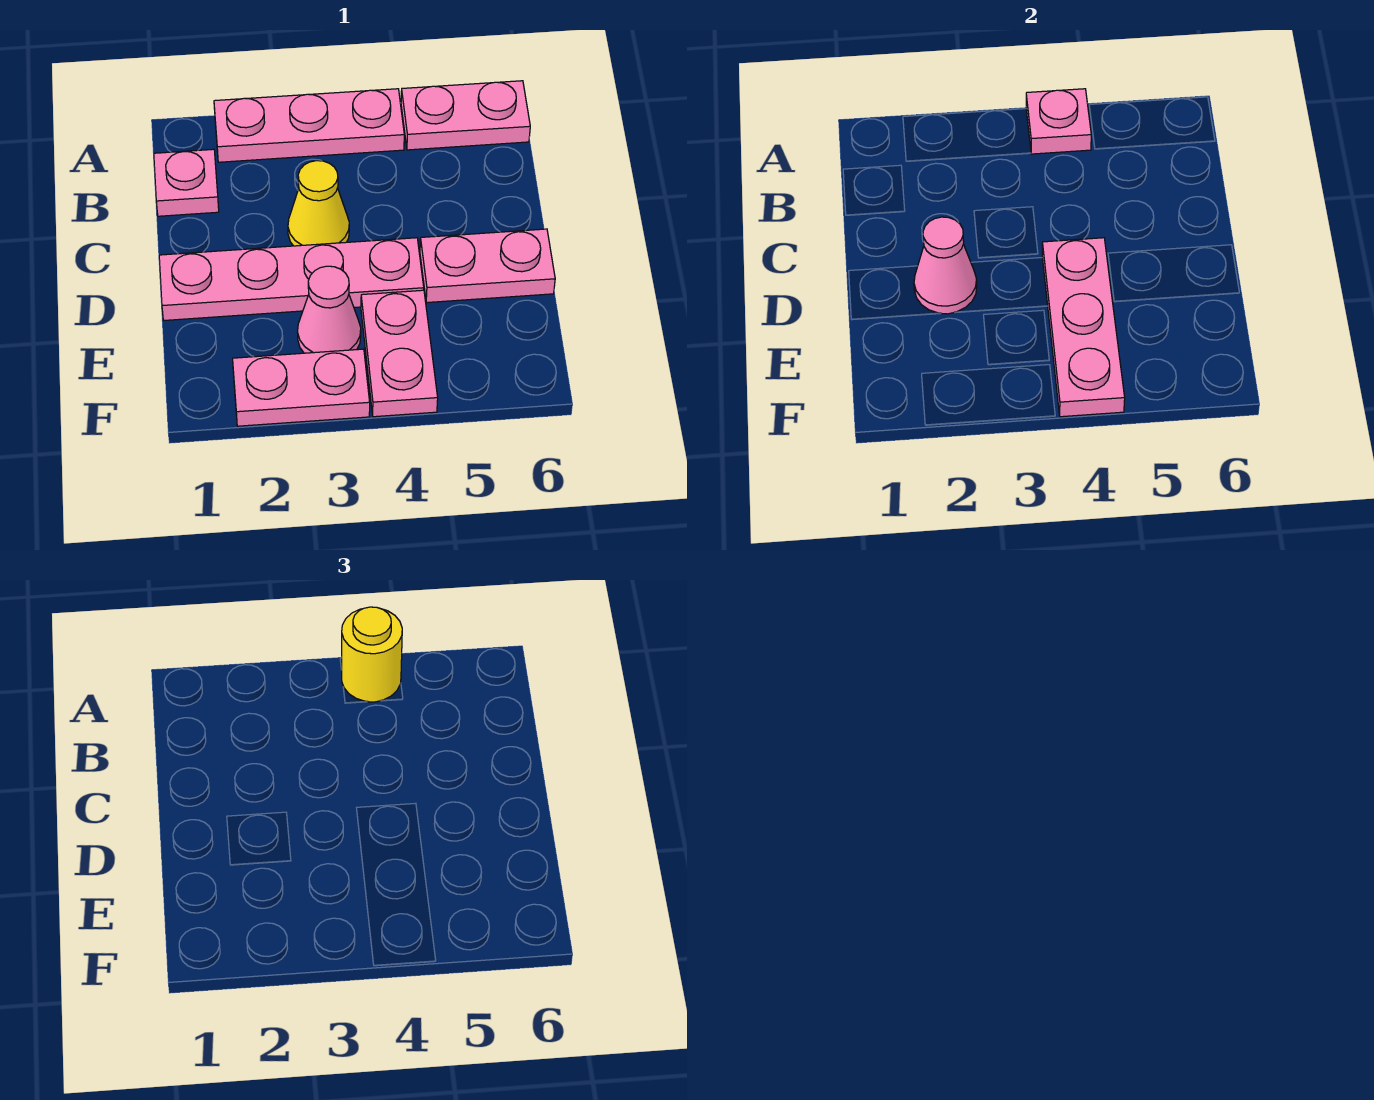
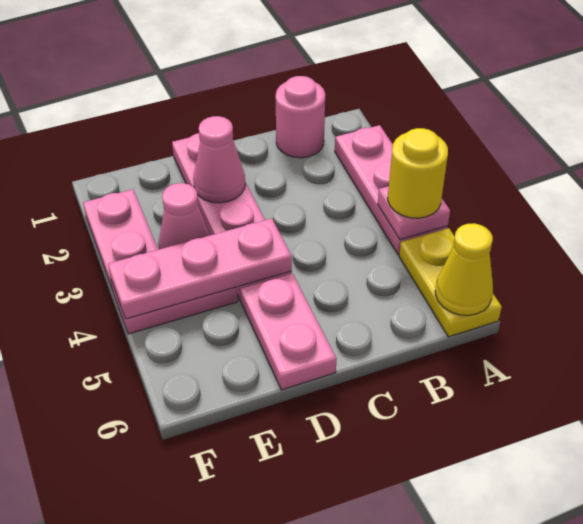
pink 1x2 plate [401,81,530,150] -> yellow 1x2 plate [399,228,502,337]
pink 1x1 plate [154,149,219,216] -> pink 1x1 round brick [276,76,325,158]
yellow 1x1 cone [288,161,349,246] -> yellow 1x1 cone moved to [435,223,493,315]

